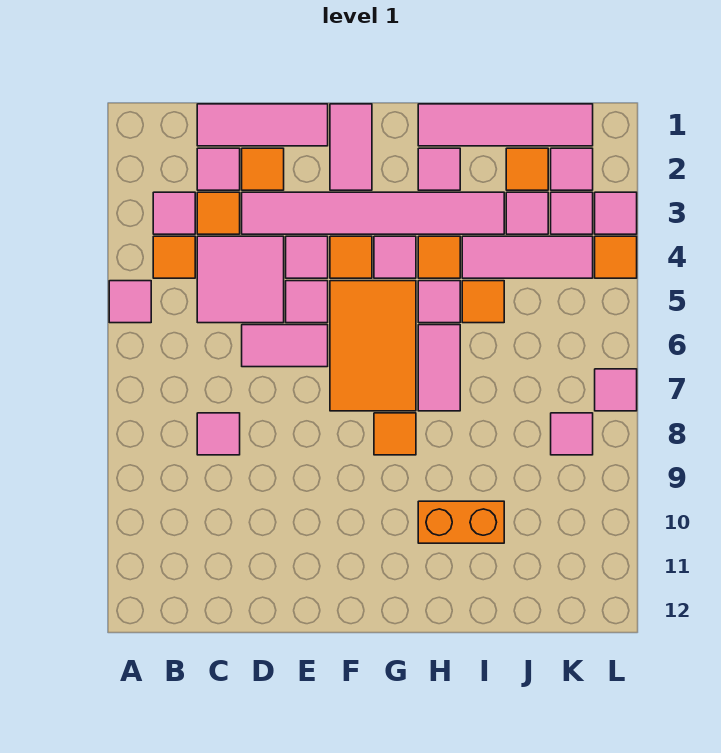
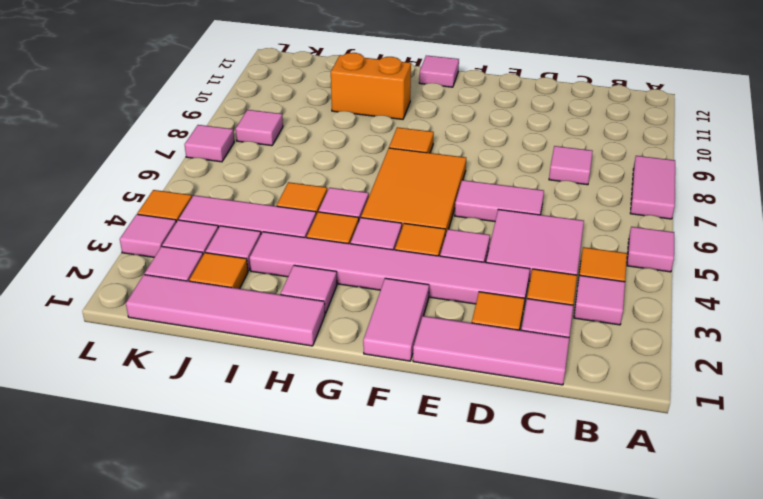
pink 1x1 tile [286,281,328,323] -> pink 1x1 tile moved to [419,56,459,87]
pink 1x2 tile [418,325,460,411] -> pink 1x2 tile moved to [630,156,675,219]

